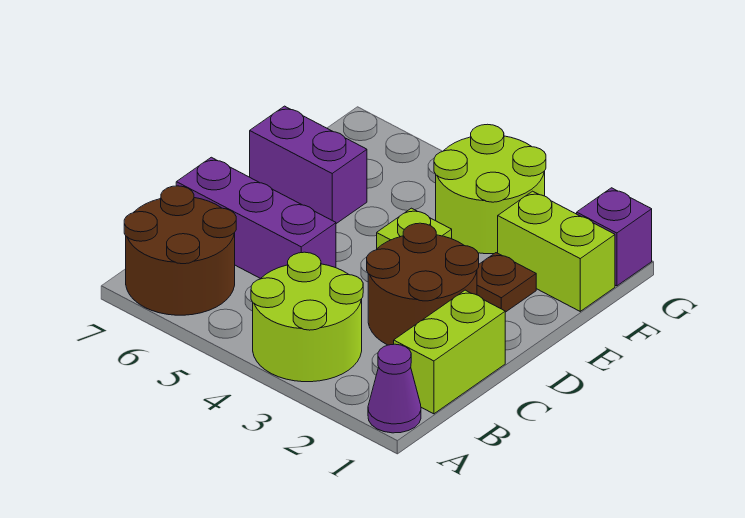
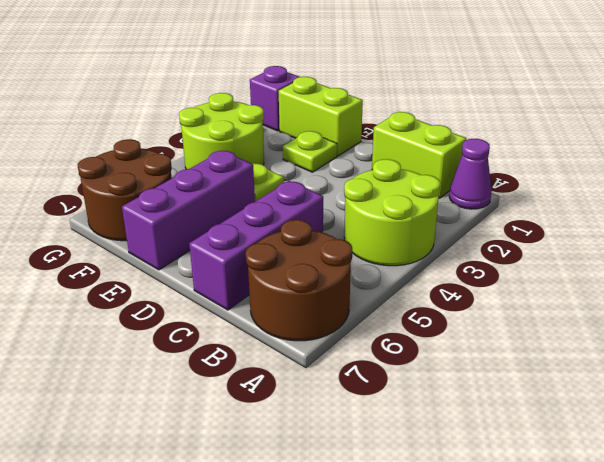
brown 2x2 round brick [367,223,479,345] -> brown 2x2 round brick moved to [78,139,172,241]
brown 1x1 plate [477,253,536,312] -> lime 1x1 plate [283,131,337,172]
purple 1x2 brick [250,106,367,224] -> purple 1x3 brick [122,151,255,270]
lime 1x2 brick [498,191,615,311] -> lime 1x2 brick turned to [279,77,363,156]

